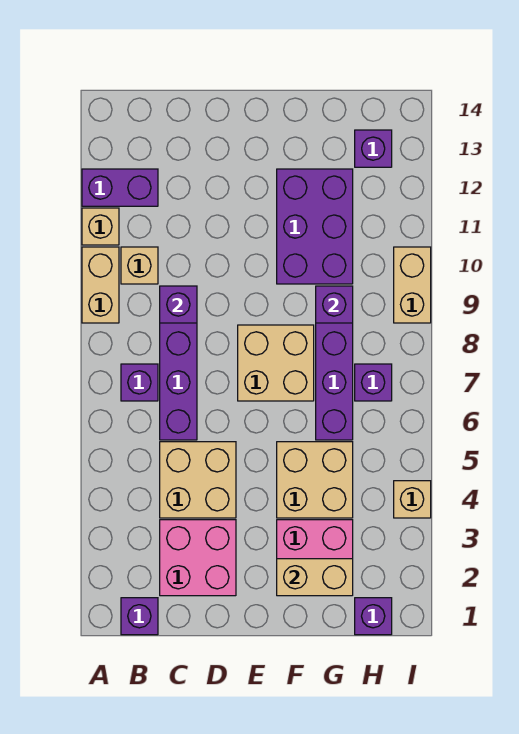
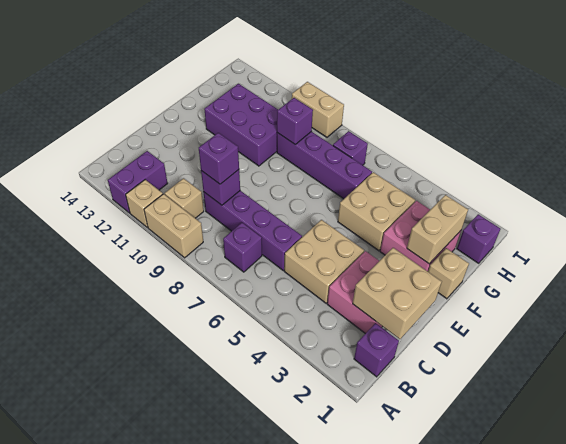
tan 2x2 brick [238,325,314,401] -> tan 2x2 brick moved to [353,248,442,339]
purple 1x1 brick [355,130,392,167] -> purple 1x1 brick moved to [199,133,239,184]
tan 1x1 brick [394,481,431,518] -> tan 1x1 brick moved to [428,248,469,299]

